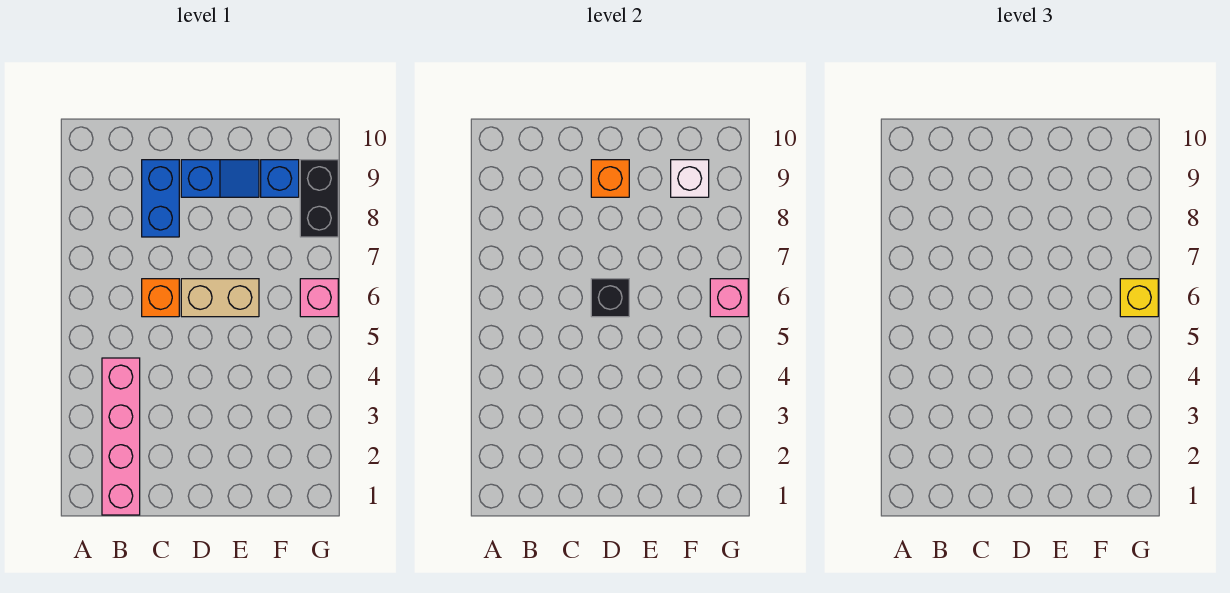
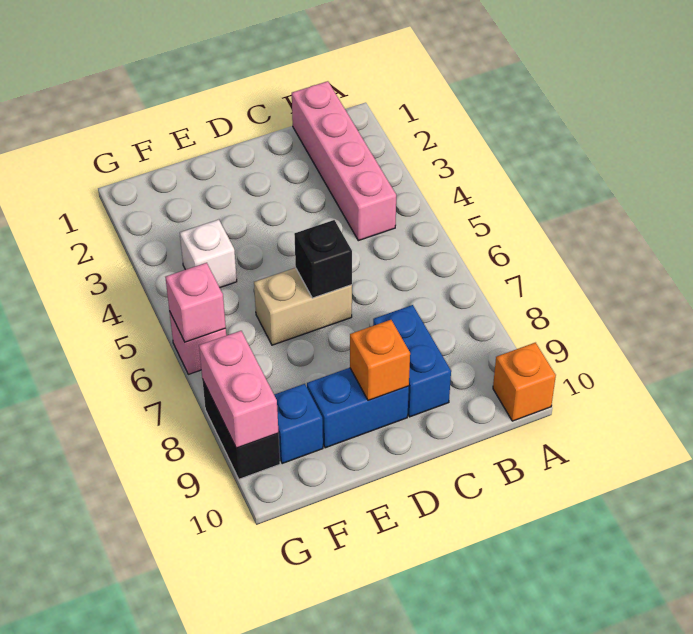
orange 1x1 brick [142,279,179,317] -> orange 1x1 brick moved to [493,343,556,421]
blue 1x2 slope [181,160,259,197] -> blue 1x2 brick [307,368,409,448]
white 1x1 brick [671,160,709,197] -> white 1x1 brick moved to [180,220,237,288]
yellow 1x1 brick [1120,279,1158,317] -> none
none -> pink 1x2 brick [199,331,279,448]

